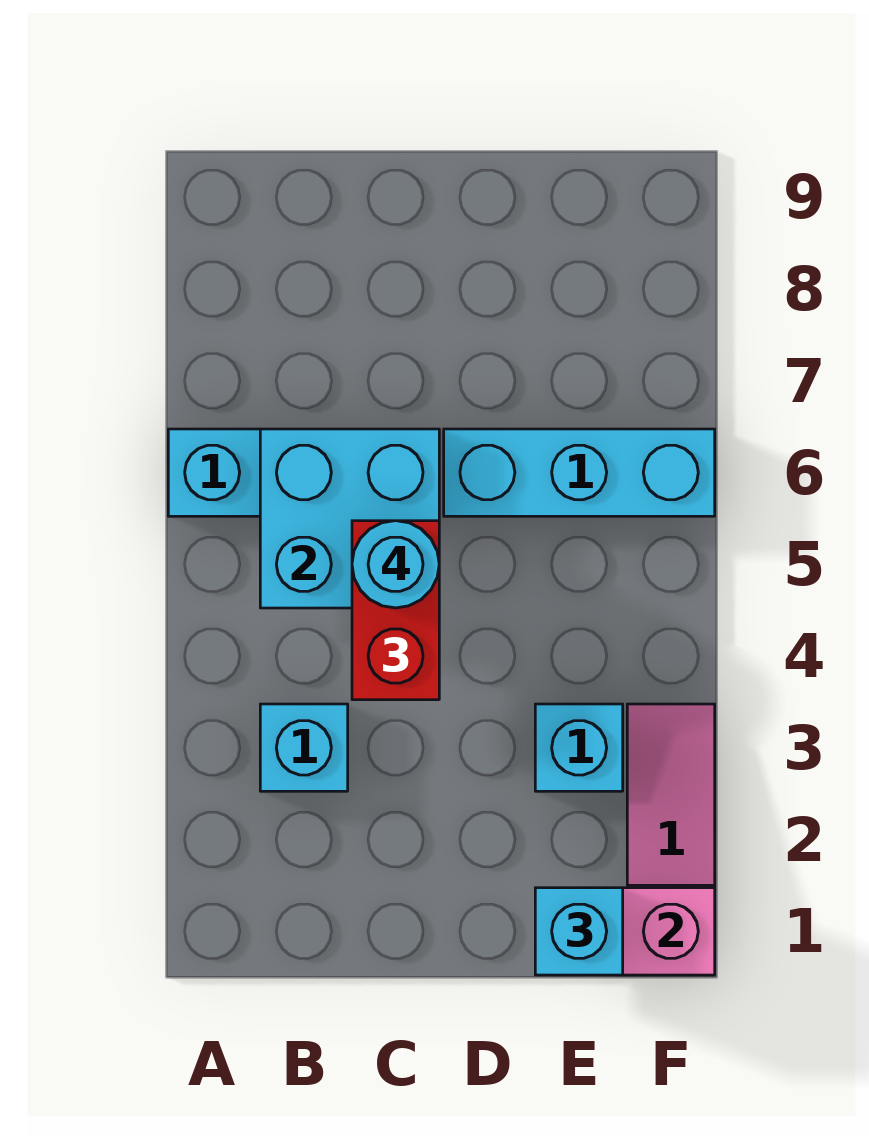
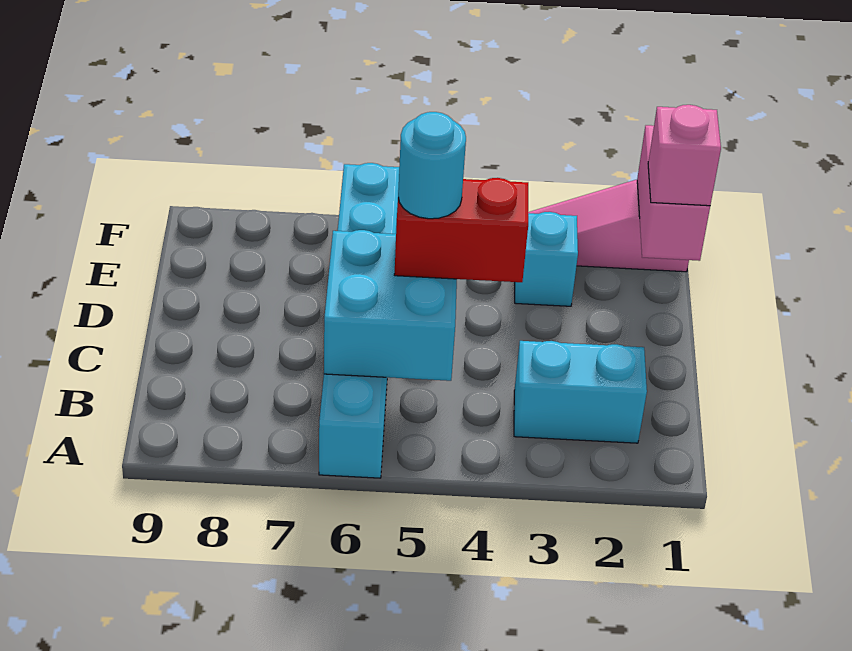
cyan 1x1 brick [260,704,348,791] -> cyan 1x2 brick [514,341,647,443]
cyan 1x1 brick [535,888,623,975] -> pink 1x1 brick [648,105,721,206]

